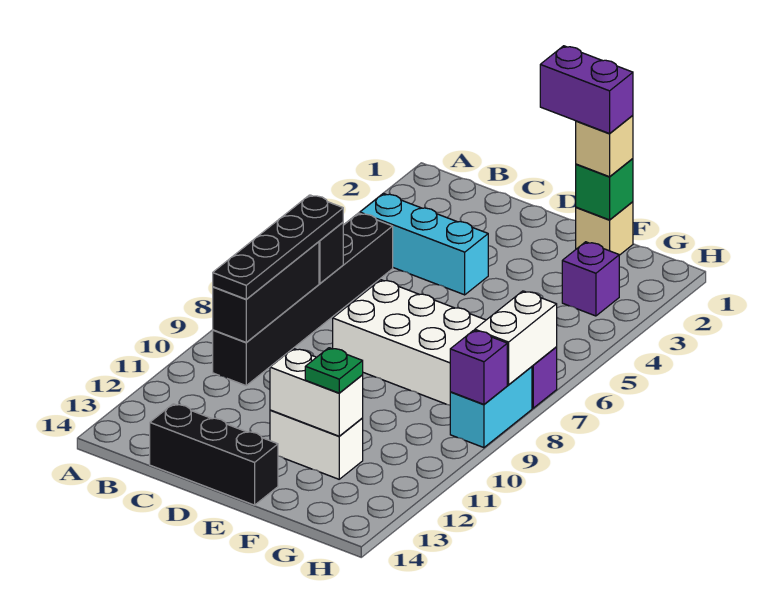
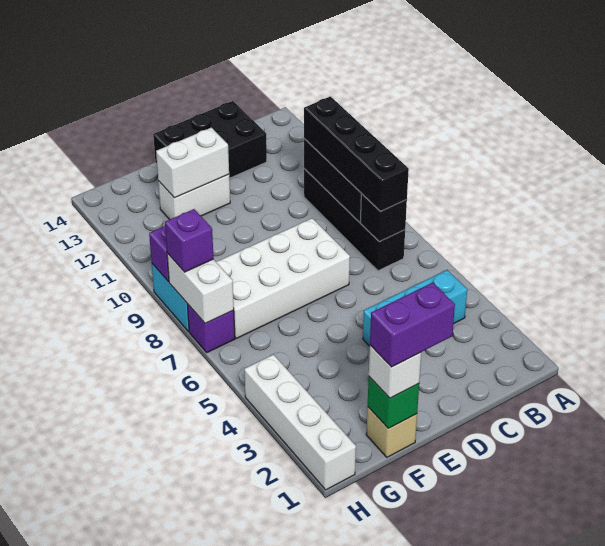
black 1x6 brick [213,213,393,385] -> black 1x4 brick [304,169,405,271]
black 1x4 plate [213,195,343,299] -> black 1x4 brick [304,96,409,211]
black 1x3 brick [150,404,278,505] -> black 2x3 brick [153,101,267,178]
tan 1x1 brick [576,115,633,177] -> white 1x1 brick [369,345,421,398]
green 1x1 plate [305,348,363,393] -> none
purple 1x1 brick [562,242,619,316] -> purple 1x1 brick moved to [165,209,214,272]
none -> white 1x4 brick [244,355,356,490]

